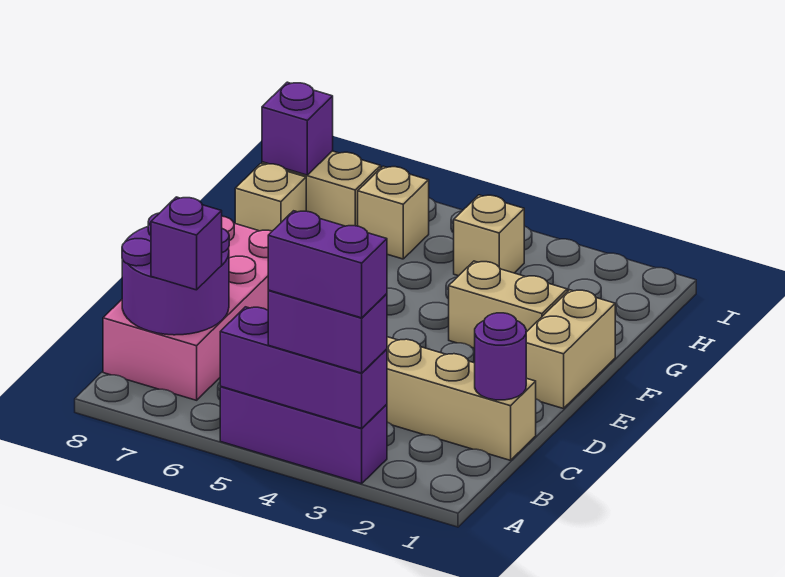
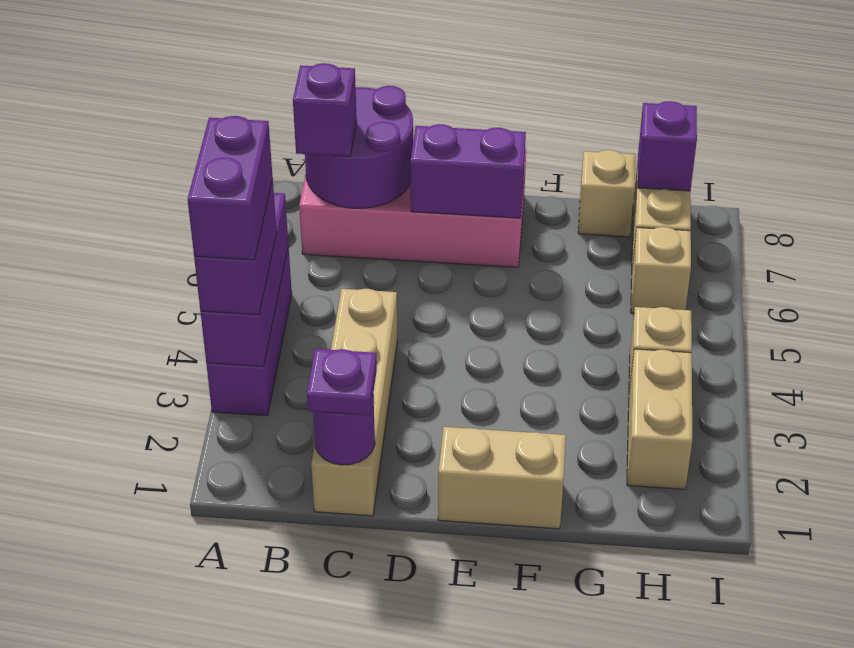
none -> purple 1x1 plate [307,349,377,415]
none -> purple 1x2 brick [410,124,526,218]
tan 1x2 brick [449,261,567,348] -> tan 1x2 brick moved to [627,349,692,489]

